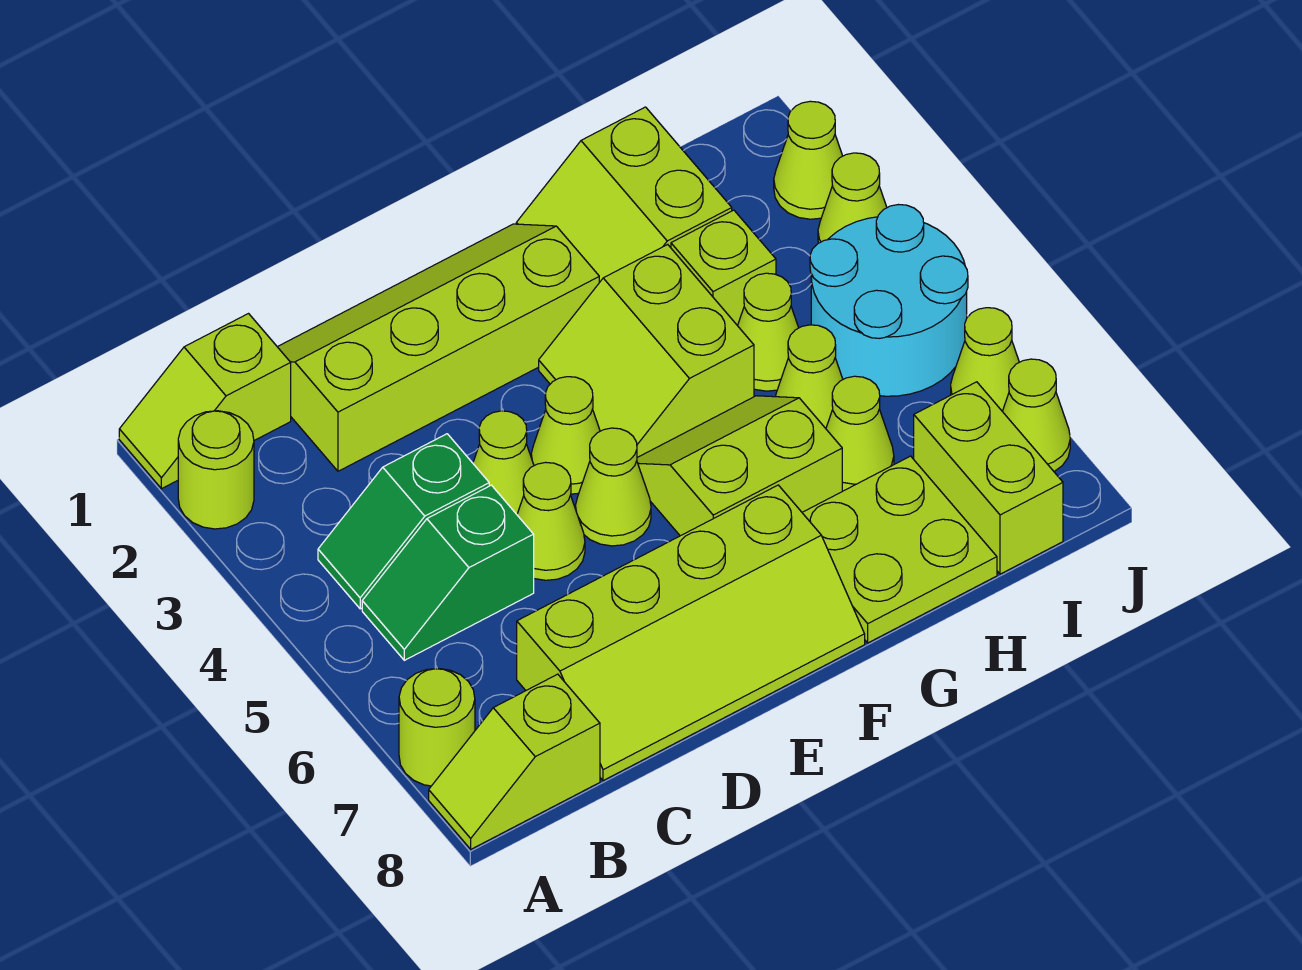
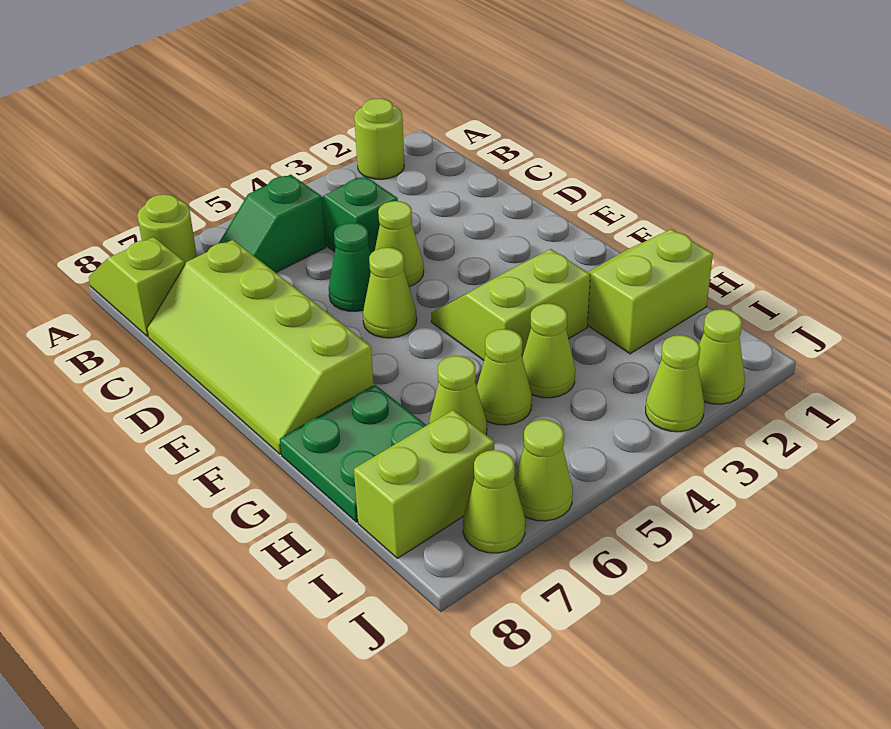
lime 1x2 slope [119,314,291,489] -> none
green 1x2 slope [362,485,534,660] -> green 1x2 slope turned to [219,174,326,273]
lime 2x4 slope [278,224,599,471] -> none
lime 1x1 cone [517,462,585,580] -> green 1x1 cone [329,223,371,311]
lime 1x1 cone [531,377,600,494] -> none
lime 2x2 slope [637,396,842,536] -> none
lime 2x2 plate [802,456,997,643] -> green 2x2 plate [280,385,427,522]
lime 1x1 brick [671,210,776,326] -> none
cyan 2x2 round brick [810,205,968,396] -> none

